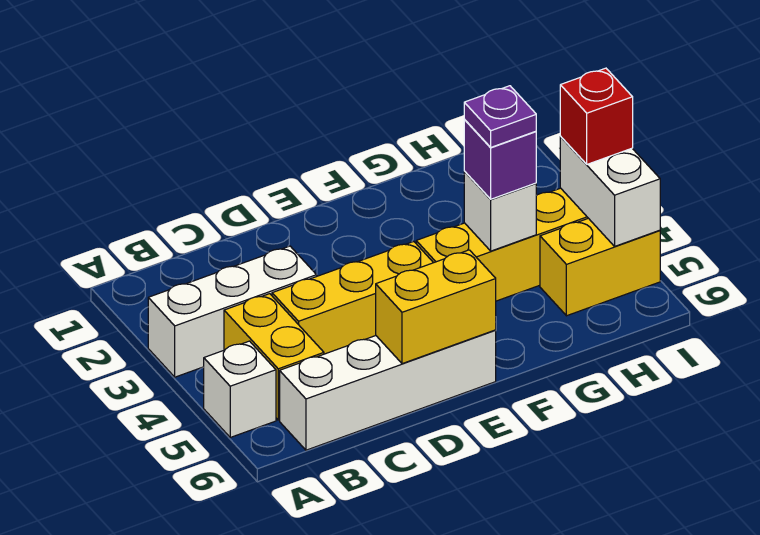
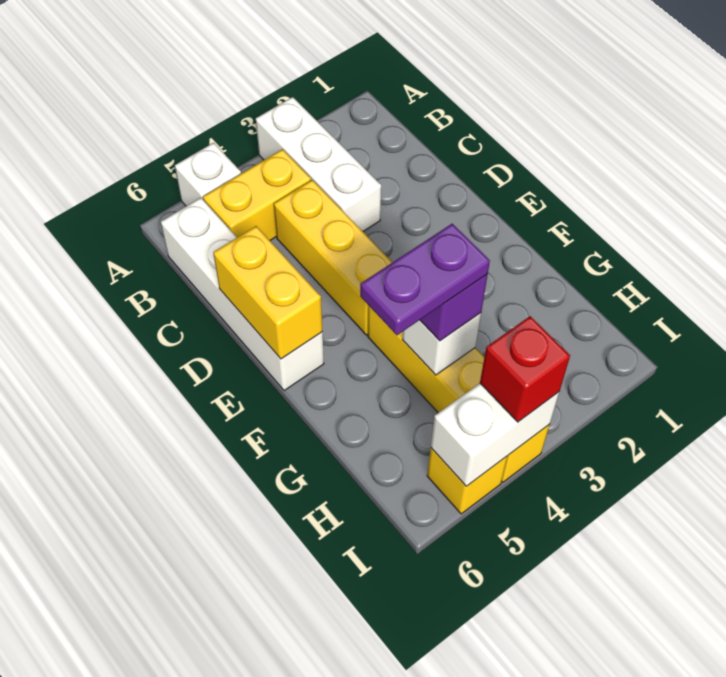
purple 1x1 plate [464,86,536,147] -> purple 1x2 plate [360,224,490,335]
yellow 1x2 brick [540,218,660,316] -> yellow 1x1 brick [427,448,508,514]

